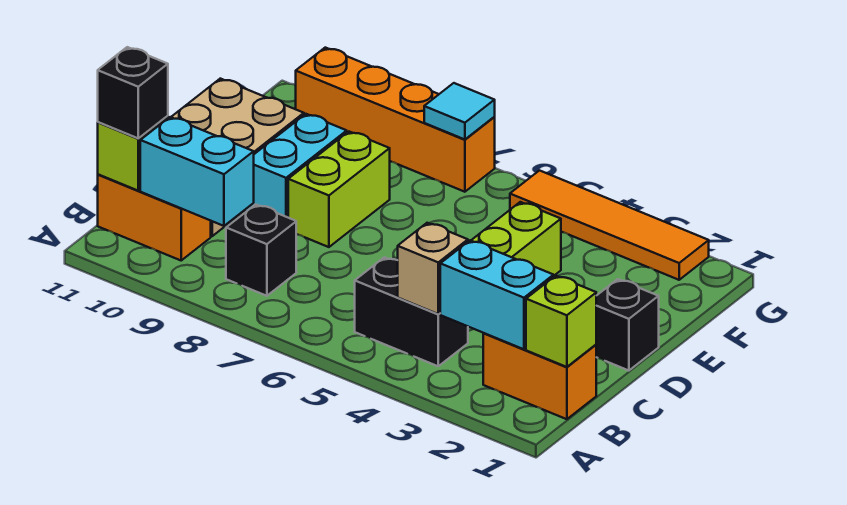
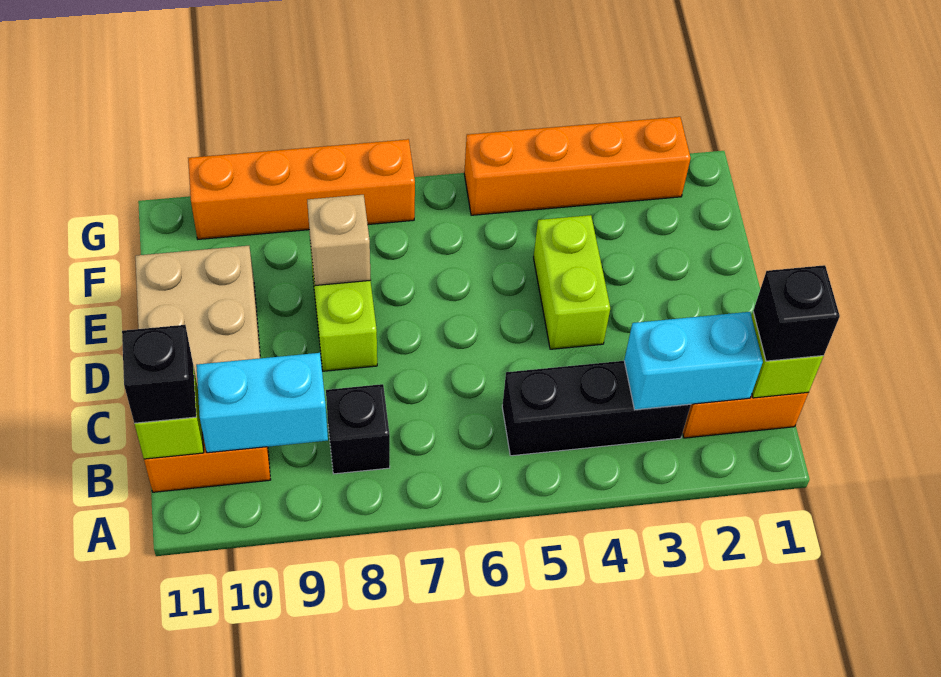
black 1x2 brick [355,257,468,366] -> black 1x3 brick [502,361,691,456]
tan 1x1 brick [398,223,468,314] -> tan 1x1 brick moved to [307,195,371,285]
black 1x1 brick [596,279,659,371] -> black 1x1 brick moved to [753,265,840,361]
cyan 1x2 brick [245,114,347,217] -> none
orange 1x4 tile [510,171,709,280] -> orange 1x4 brick [464,117,691,215]
cyan 1x1 tile [424,83,495,139] -> none

